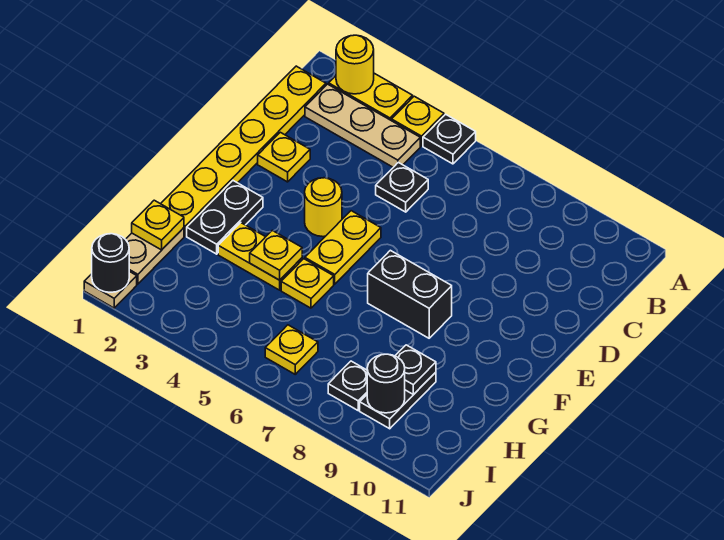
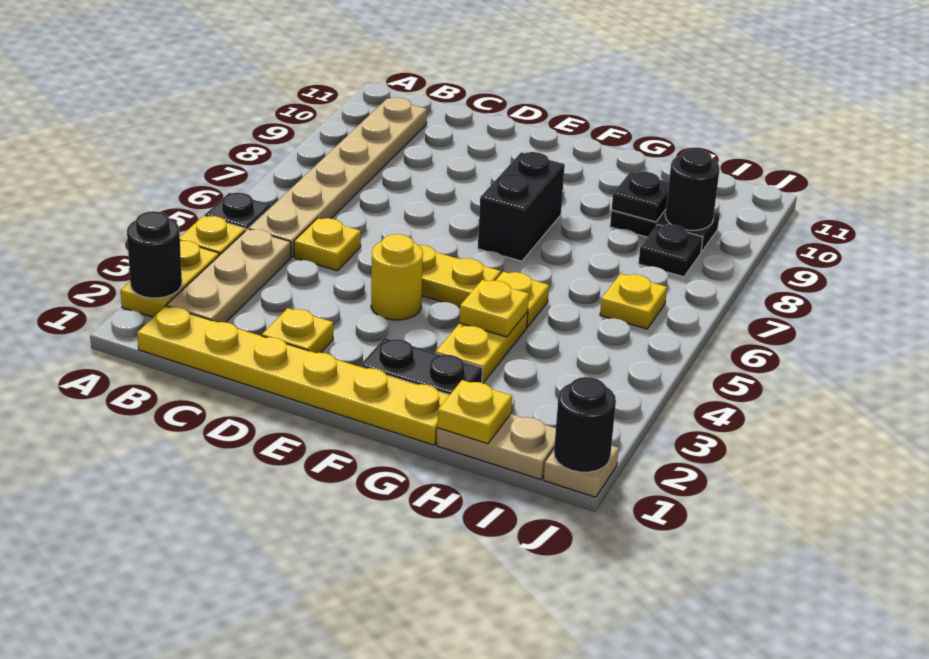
yellow 1x1 round brick [336,35,374,94] -> black 1x1 round brick [127,211,182,298]
none -> tan 1x6 plate [249,98,427,257]
black 1x1 plate [376,162,428,212] -> yellow 1x1 plate [294,218,361,271]

